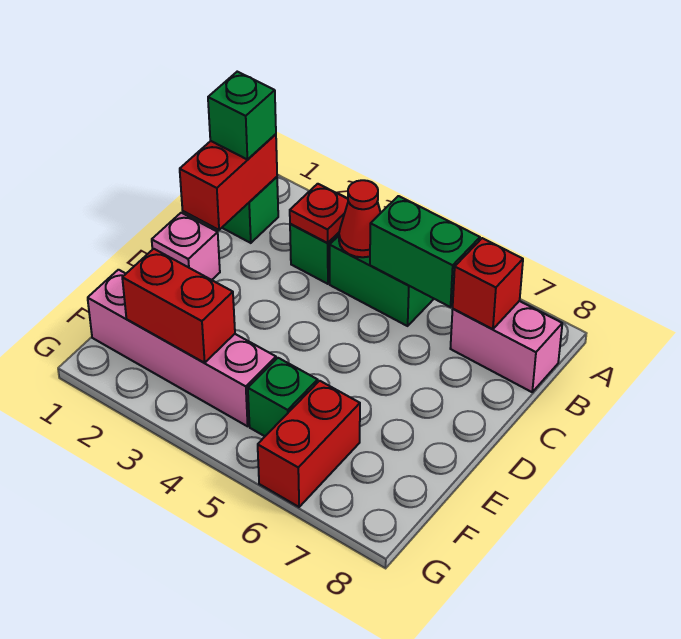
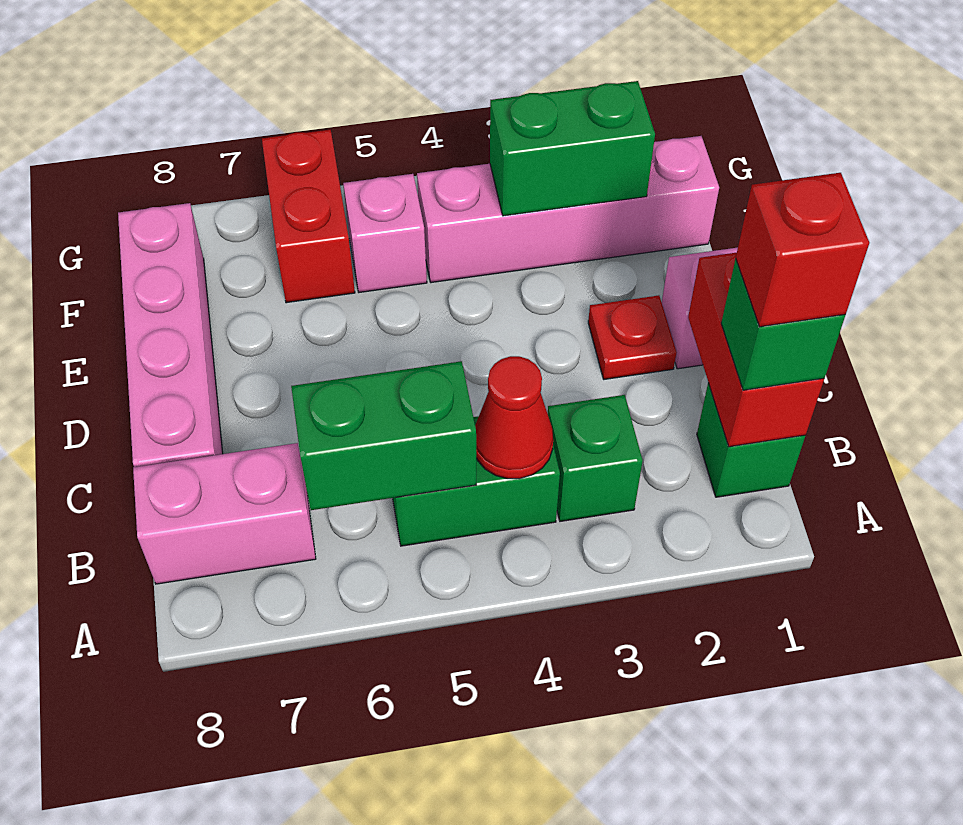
red 1x1 plate [290,184,348,243] -> red 1x1 plate moved to [588,295,677,379]
red 1x1 brick [453,238,523,329] -> red 1x1 brick moved to [736,173,869,327]
none -> pink 1x4 brick [118,203,223,467]
red 1x2 brick [122,249,235,363] -> green 1x2 brick [490,81,655,216]
green 1x1 brick [248,358,318,436] -> pink 1x1 brick [343,174,427,292]

